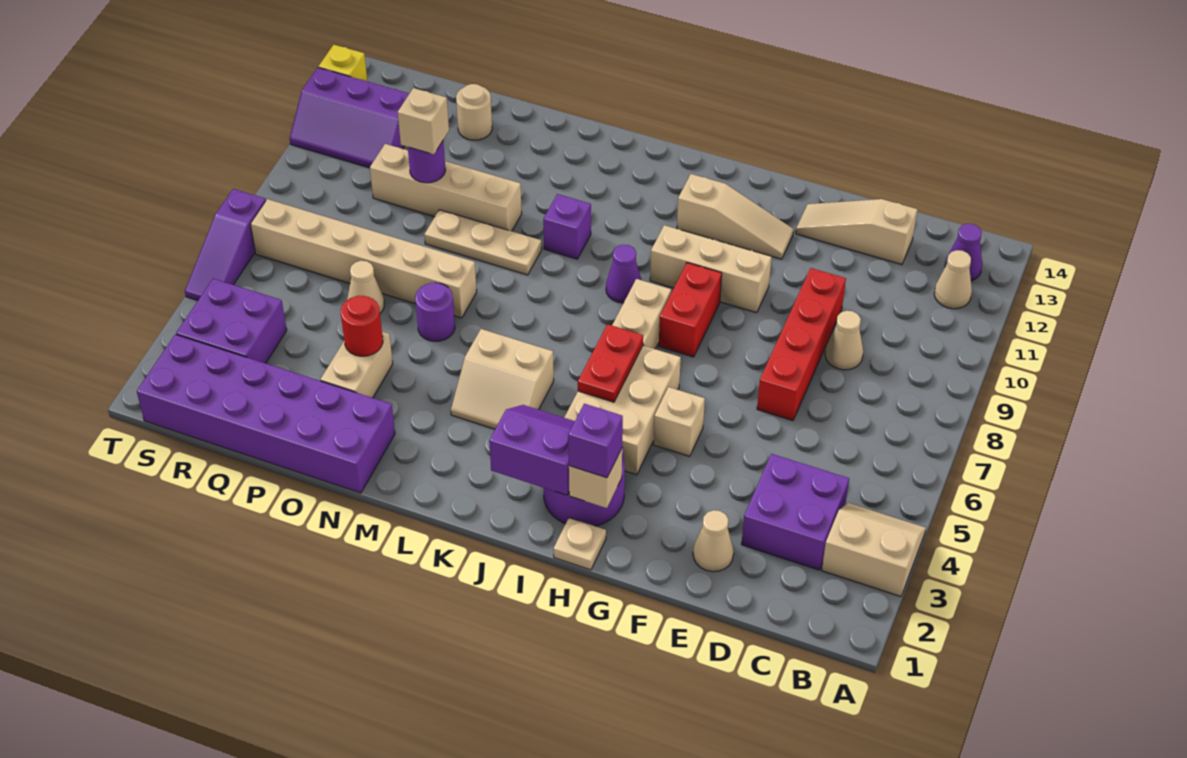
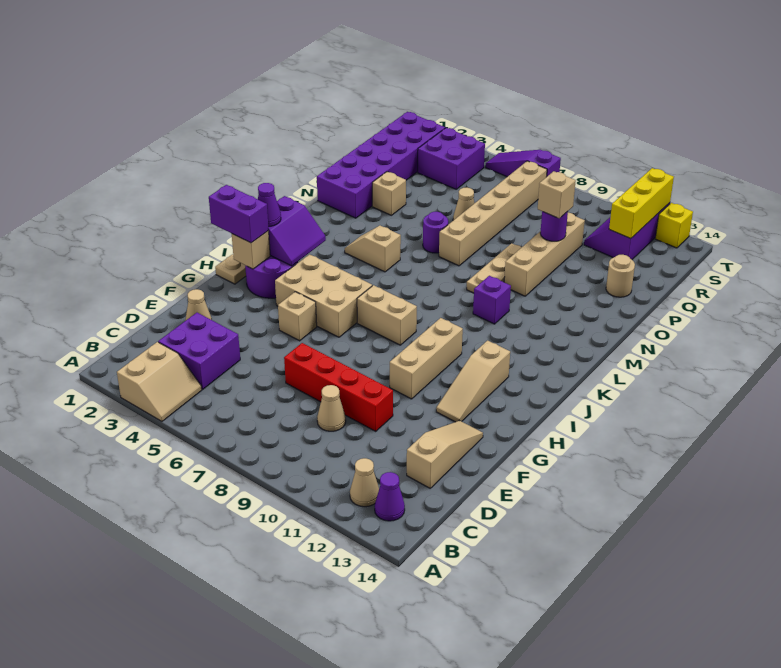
purple 1x1 brick [568,404,623,478] -> purple 1x2 brick [209,185,269,243]
red 1x2 brick [659,263,722,357] -> none
red 1x2 plate [578,324,643,402] -> none
purple 1x1 cone [606,245,641,303] -> purple 1x1 cone moved to [258,183,281,226]
tan 2x2 slope [451,329,554,429] -> tan 1x2 slope [345,226,401,272]
tan 1x2 brick [320,332,393,398] -> tan 1x1 brick [372,172,406,215]
red 1x1 round brick [341,296,383,356] -> none
none -> yellow 1x3 brick [609,168,674,239]

